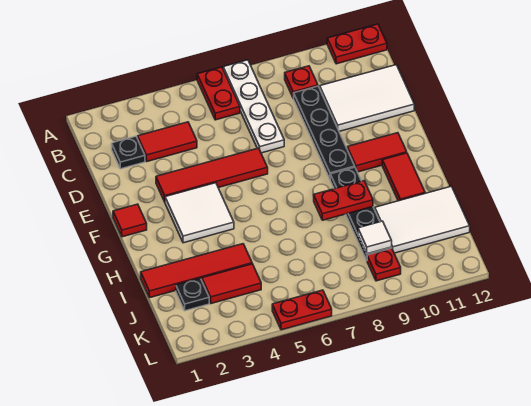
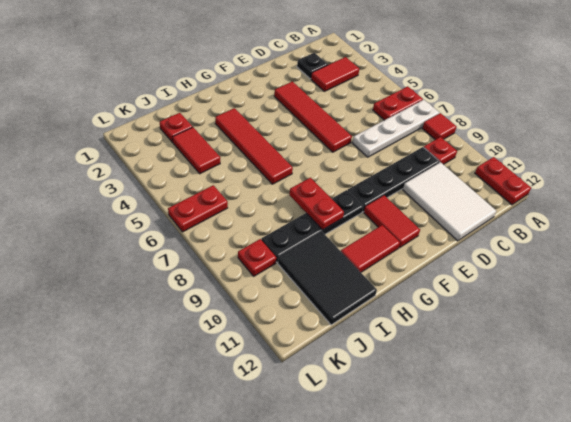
red 1x2 tile [138,122,197,162] -> red 1x2 tile turned to [311,57,359,91]
red 1x1 tile [113,204,147,237] -> red 1x1 tile moved to [422,113,457,140]
white 2x2 tile [165,183,234,243] -> none
red 1x4 tile [141,244,252,298] -> red 1x4 tile moved to [215,108,293,184]
white 2x3 tile [375,186,470,253] -> black 2x3 tile [278,232,377,325]
black 1x1 plate [176,278,209,311] -> red 1x1 plate [160,113,192,142]
white 1x1 tile [358,221,392,254] -> none
red 1x2 plate [272,290,332,330] -> red 1x2 plate turned to [168,185,228,232]

